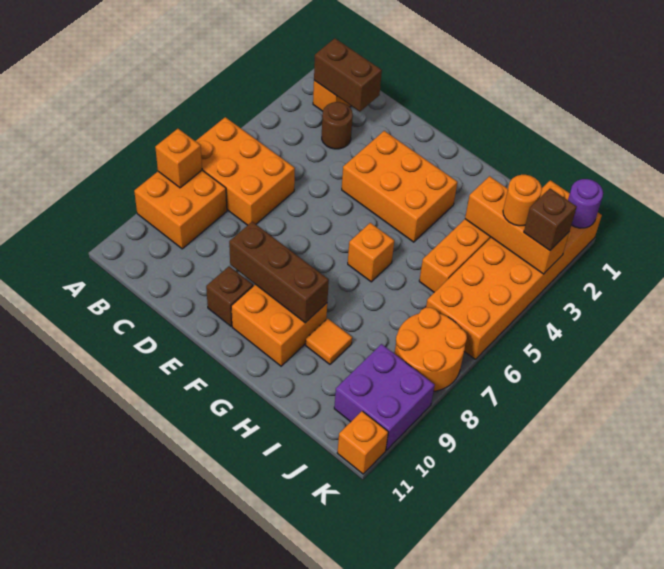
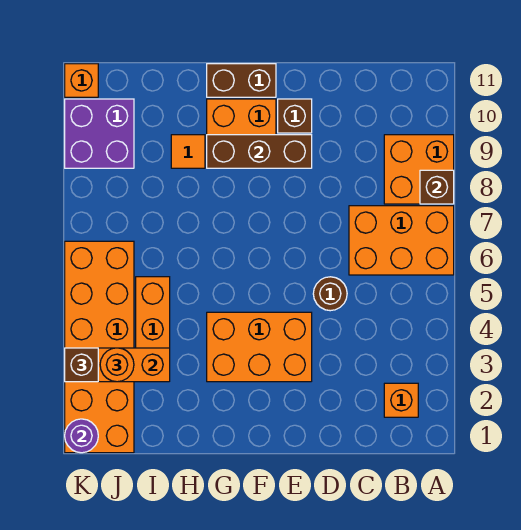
orange 1x1 brick [155,129,202,188] -> brown 1x1 brick [420,170,454,204]
brown 1x2 brick [314,39,382,112] -> brown 1x2 brick moved to [207,64,276,97]
brown 1x1 round brick [322,102,353,149] -> brown 1x1 round brick moved to [313,277,347,311]
orange 1x1 brick [348,223,394,282] -> none
orange 2x2 round brick [395,308,467,391] -> none

